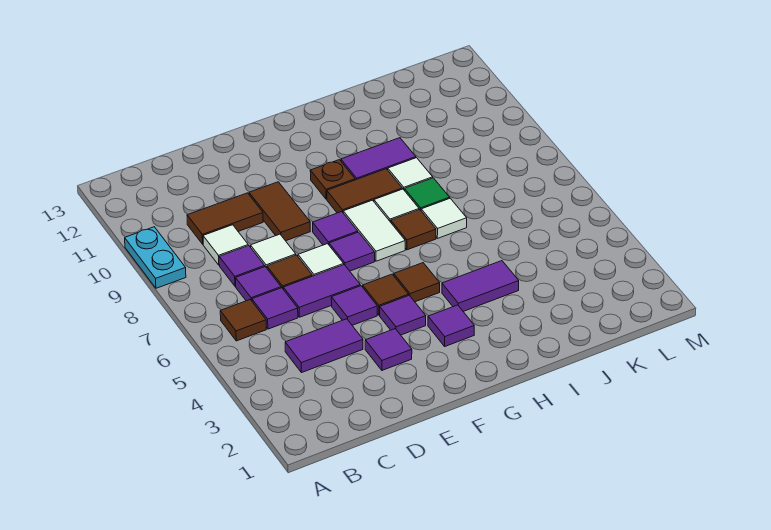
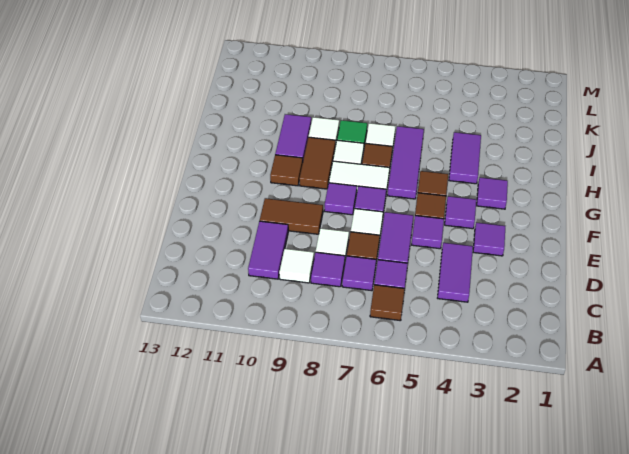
cyan 1x2 plate [125,227,186,288] -> none
brown 1x2 tile [187,193,263,244] -> purple 1x2 tile [248,221,288,279]
none -> purple 1x3 tile [387,126,424,199]
brown 1x1 plate [310,160,355,199] -> brown 1x1 tile [270,155,303,186]

